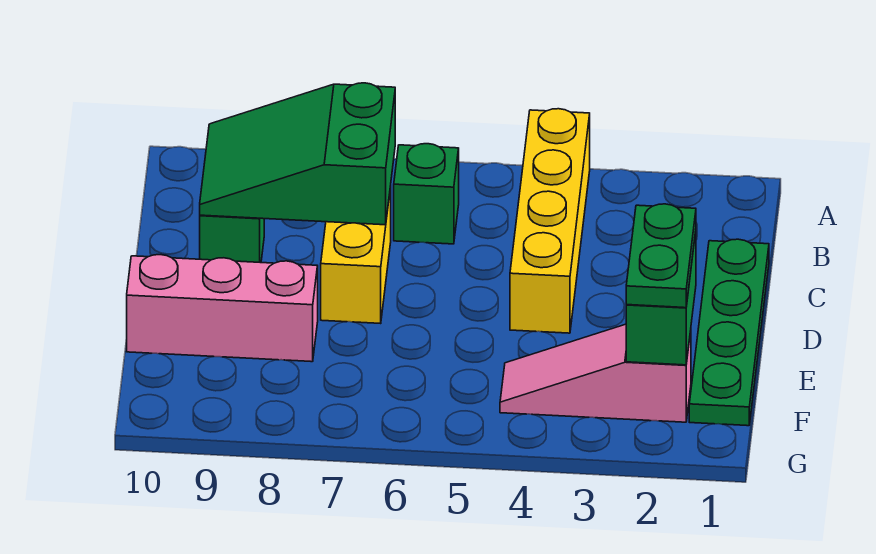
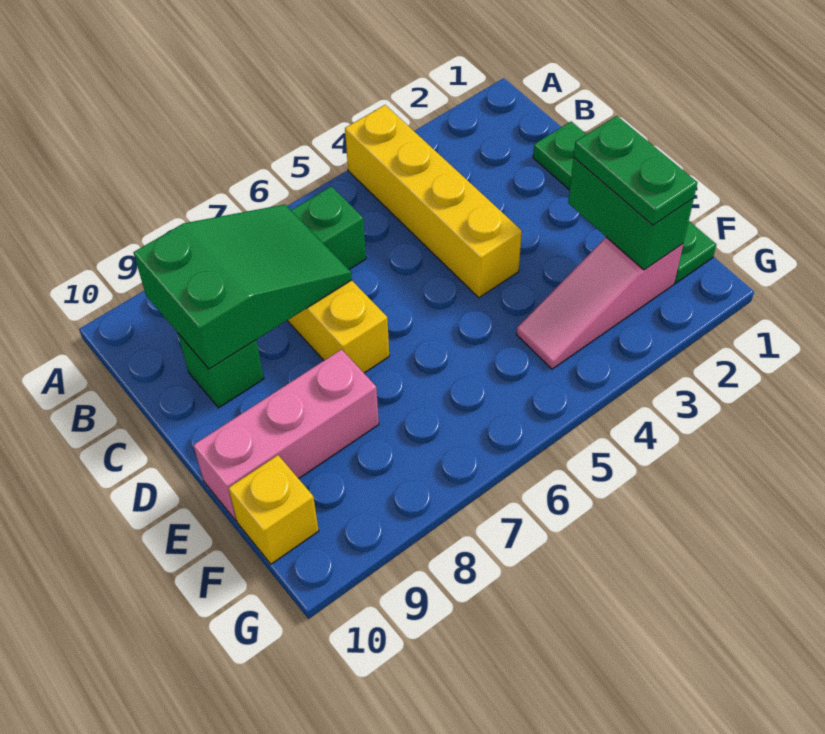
green 2x3 slope [200,83,395,225] -> green 2x3 slope turned to [133,205,352,369]
none -> yellow 1x1 brick [228,455,319,564]

